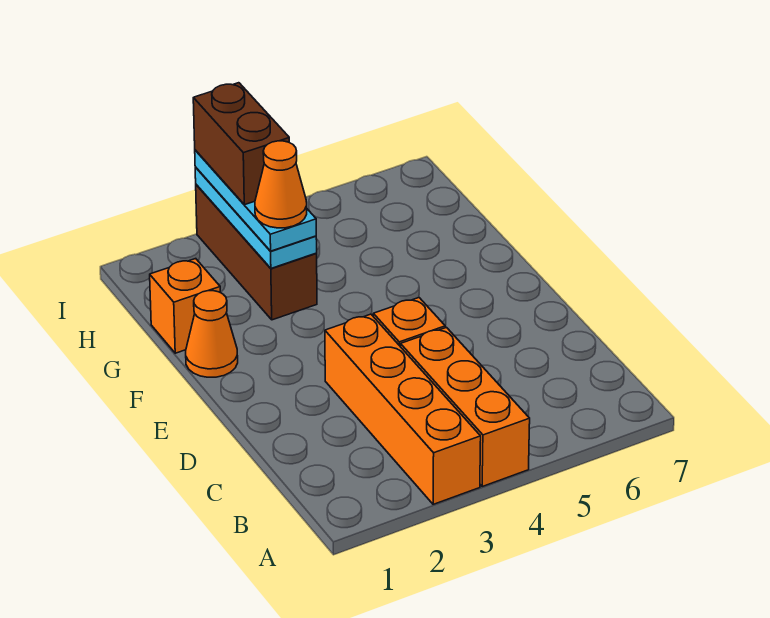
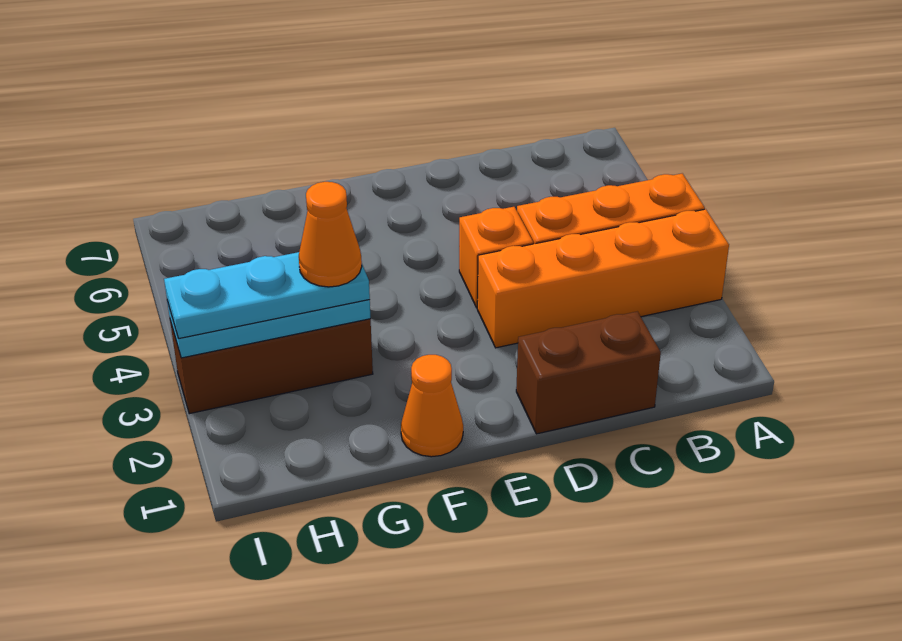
orange 1x1 brick [150,259,220,353] -> none
brown 1x2 brick [193,83,289,205] -> brown 1x2 brick moved to [516,311,661,434]

